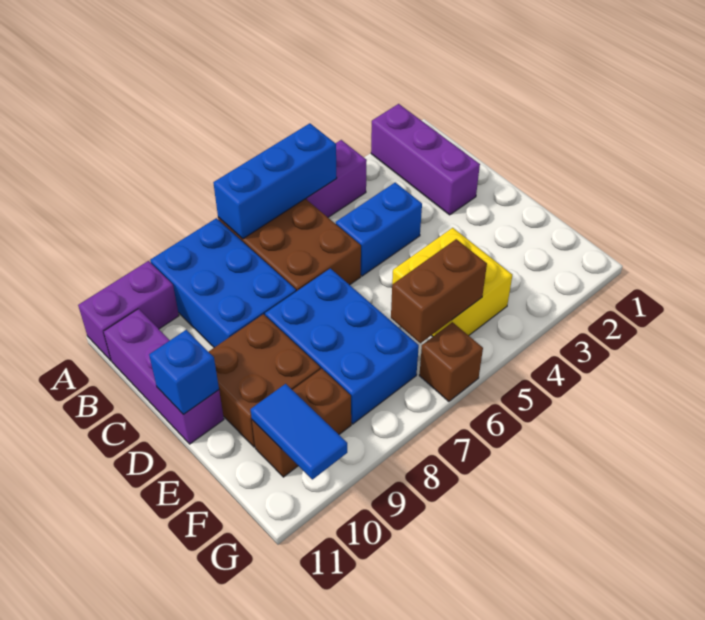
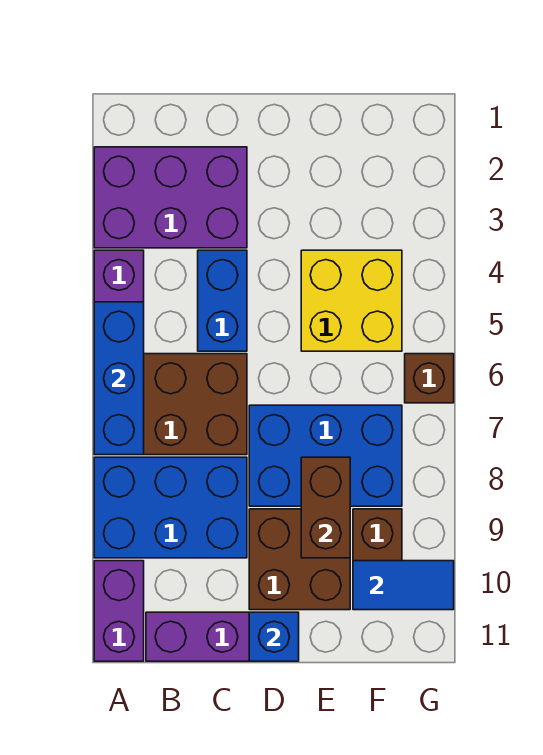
purple 1x3 brick [371,104,480,215] -> purple 2x3 brick [94,147,247,248]
brown 1x2 brick [391,239,487,343] -> brown 1x2 brick moved to [301,457,350,558]

